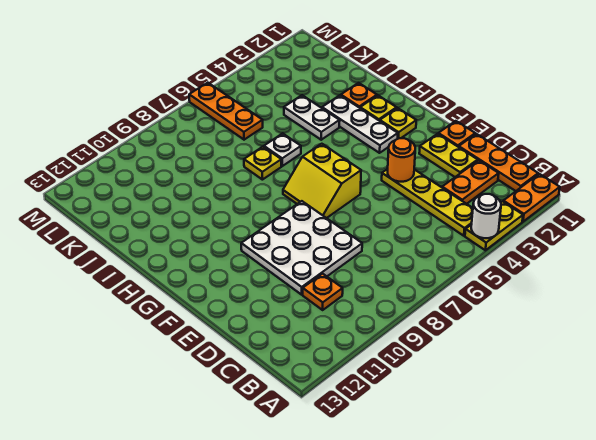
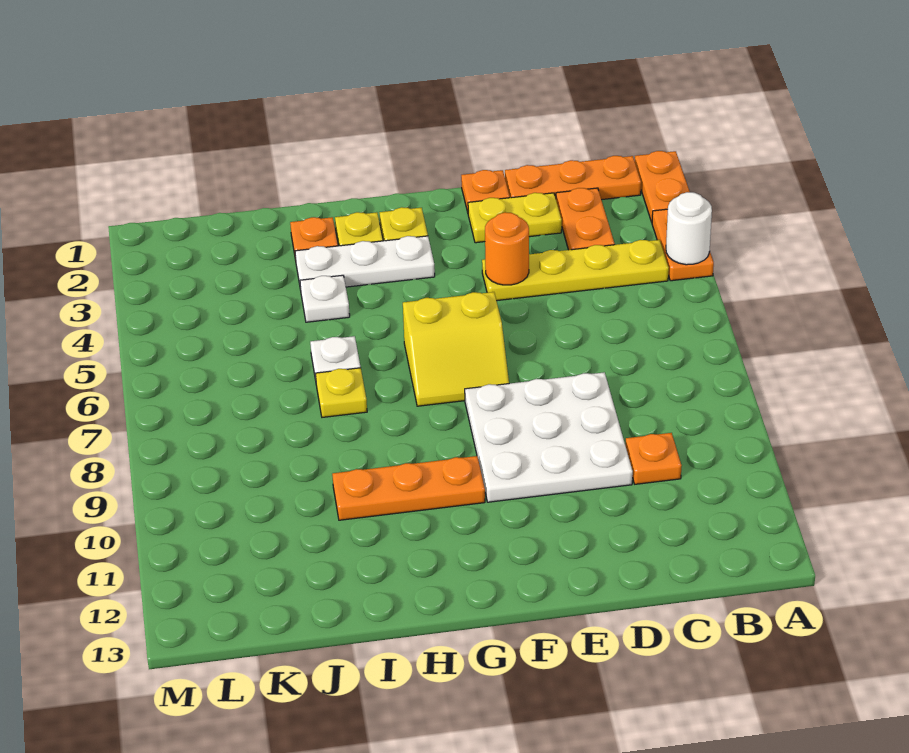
yellow 1x2 plate [465,201,523,250] -> orange 1x2 plate [652,209,714,281]
white 1x2 plate [284,95,340,140] -> white 1x1 plate [300,275,350,322]
orange 1x3 plate [189,83,263,140] -> orange 1x3 plate moved to [332,456,485,520]

